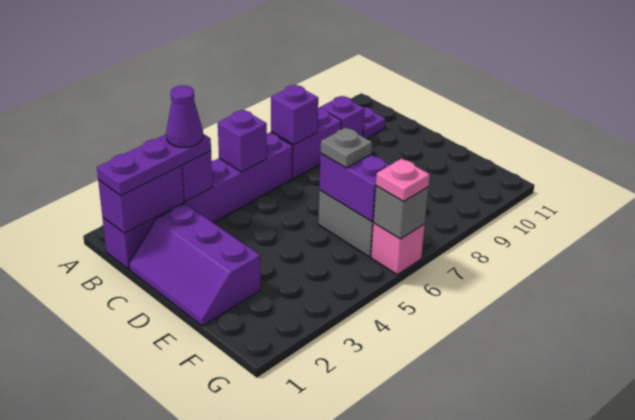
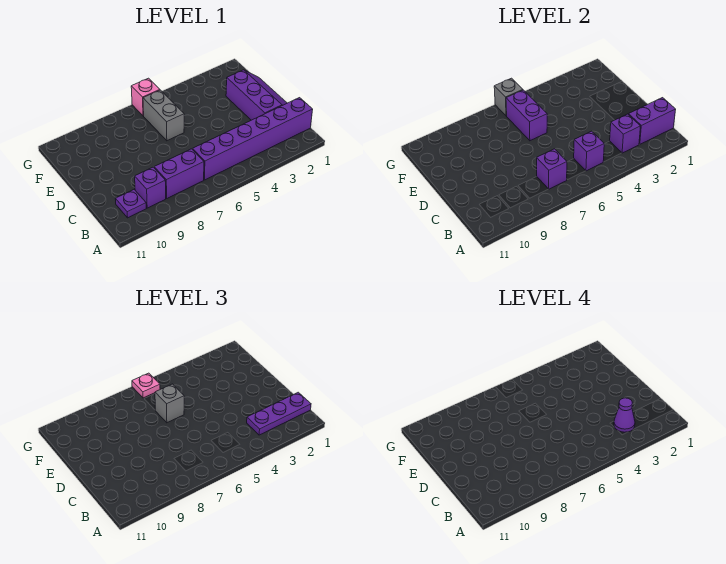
grey 1x1 plate [321,128,372,168] -> grey 1x1 brick [155,384,184,423]

